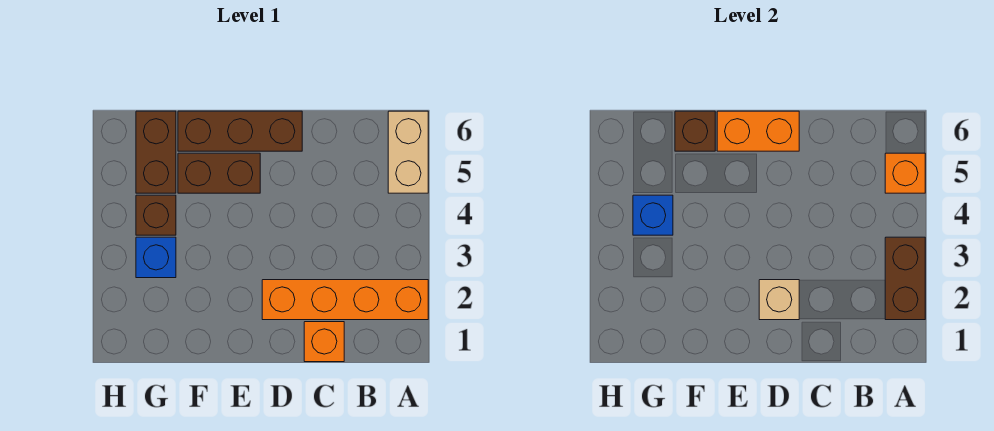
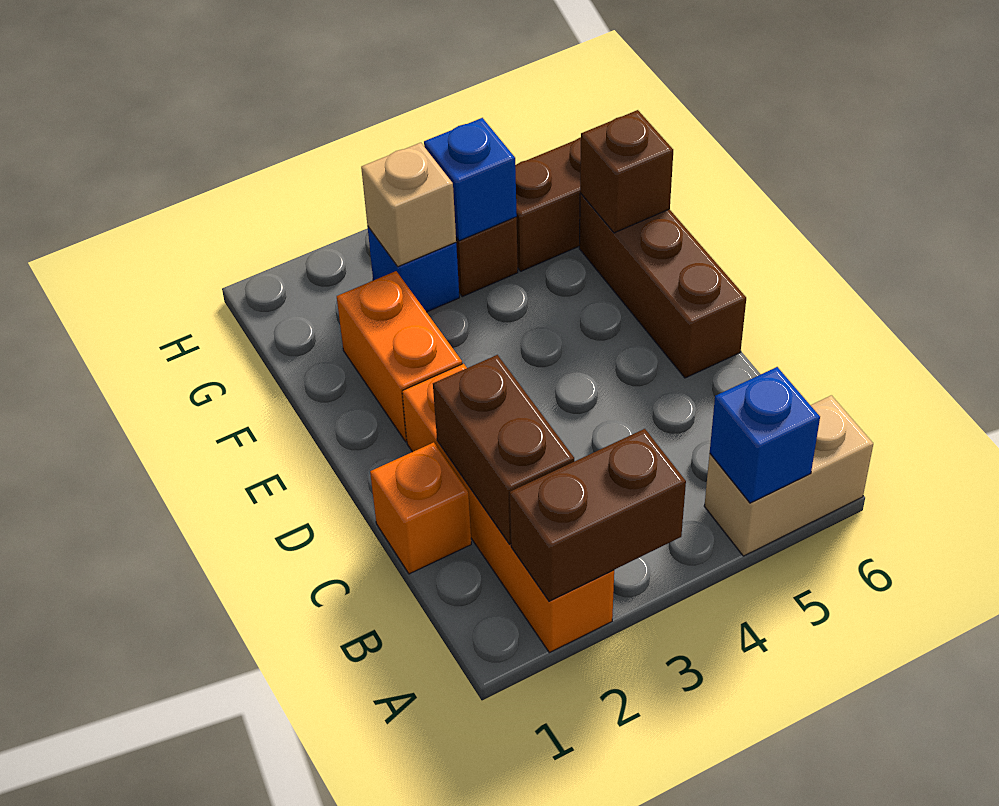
orange 1x1 brick [885,153,925,193] -> blue 1x1 brick [710,367,820,503]
tan 1x1 brick [759,280,799,320] -> tan 1x1 brick moved to [361,143,456,267]
orange 1x2 brick [717,111,799,151] -> orange 1x2 brick moved to [337,271,462,442]
brown 1x2 brick [178,153,260,193] -> brown 1x2 brick moved to [433,355,574,544]

